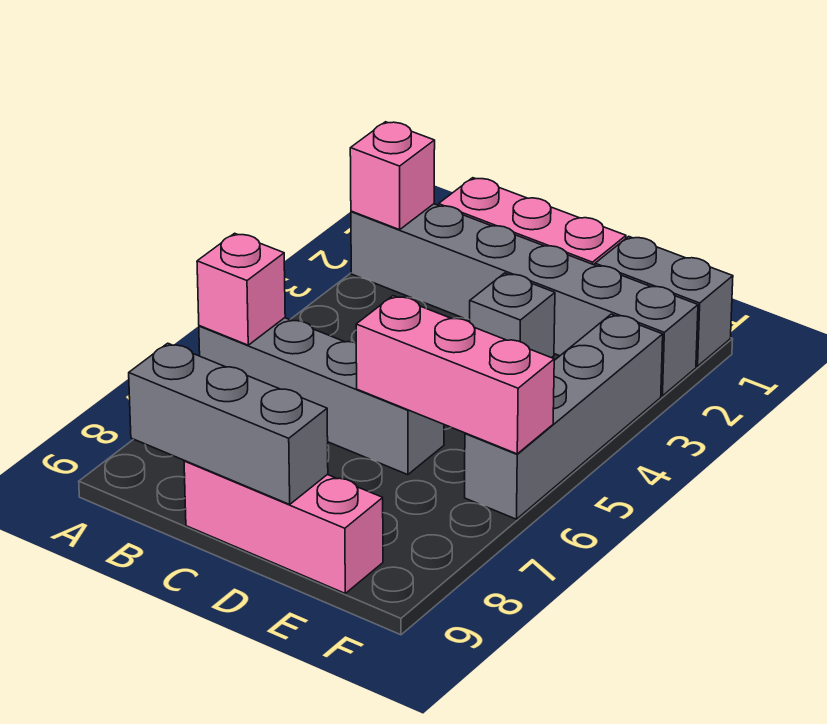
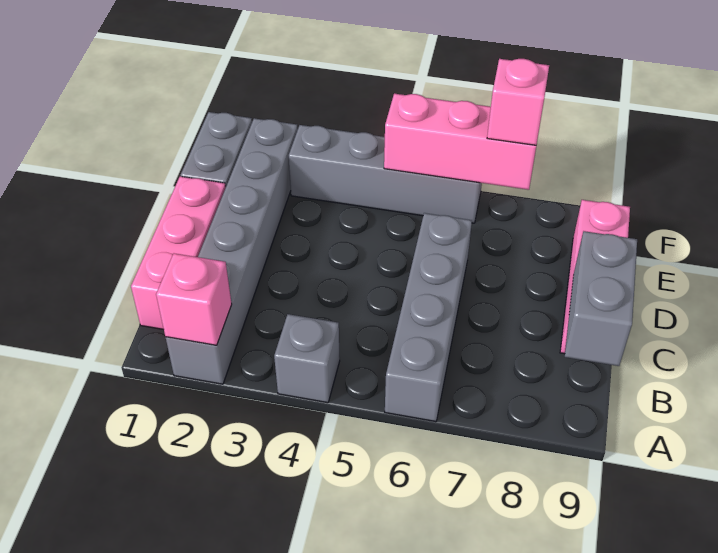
pink 1x1 brick [197,233,285,345] -> pink 1x1 brick moved to [487,59,549,145]
grey 1x3 brick [129,343,328,504] -> grey 1x2 brick [565,231,637,366]
grey 1x1 brick [470,273,555,358] -> grey 1x1 brick moved to [274,314,340,403]
pink 1x3 brick [356,296,554,454] -> pink 1x3 brick turned to [384,94,536,190]

